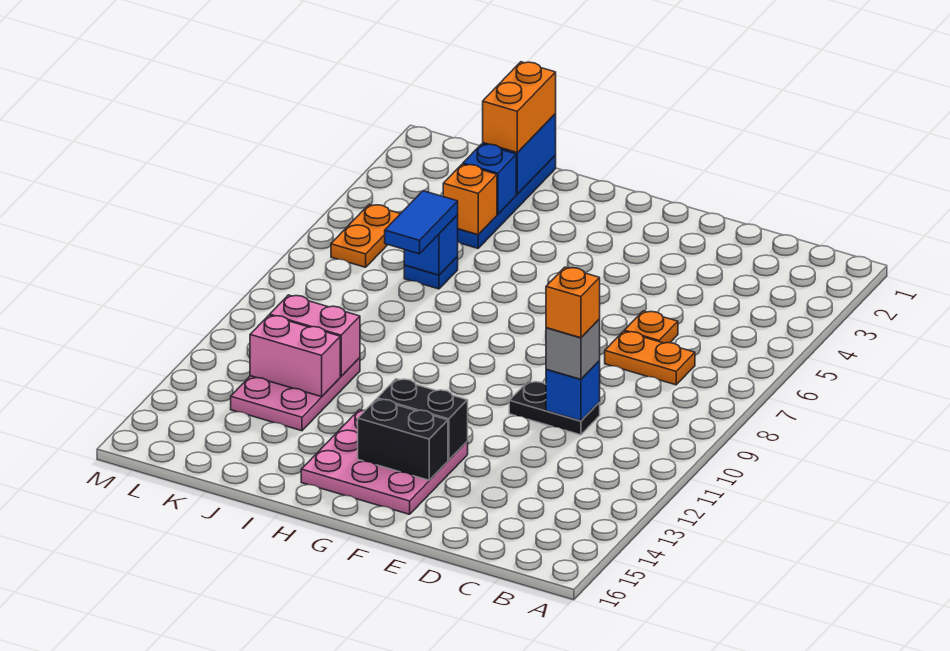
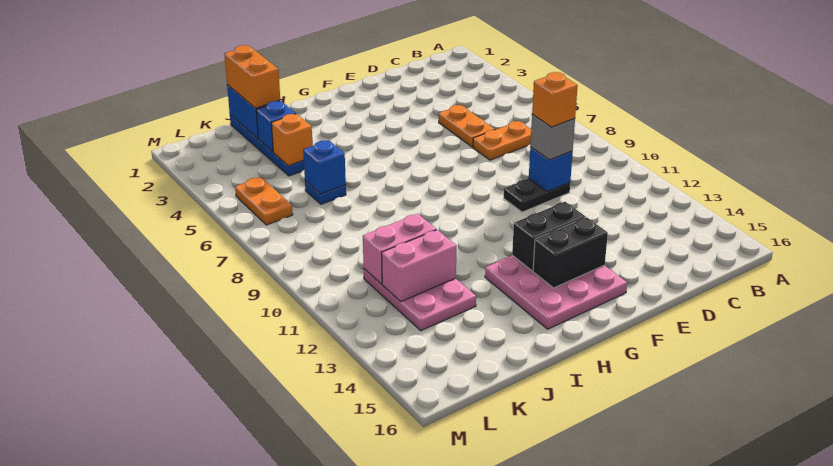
orange 1x1 plate [624,311,678,343] -> orange 1x2 plate [439,105,495,147]
blue 1x2 tile [385,191,458,254] -> none

